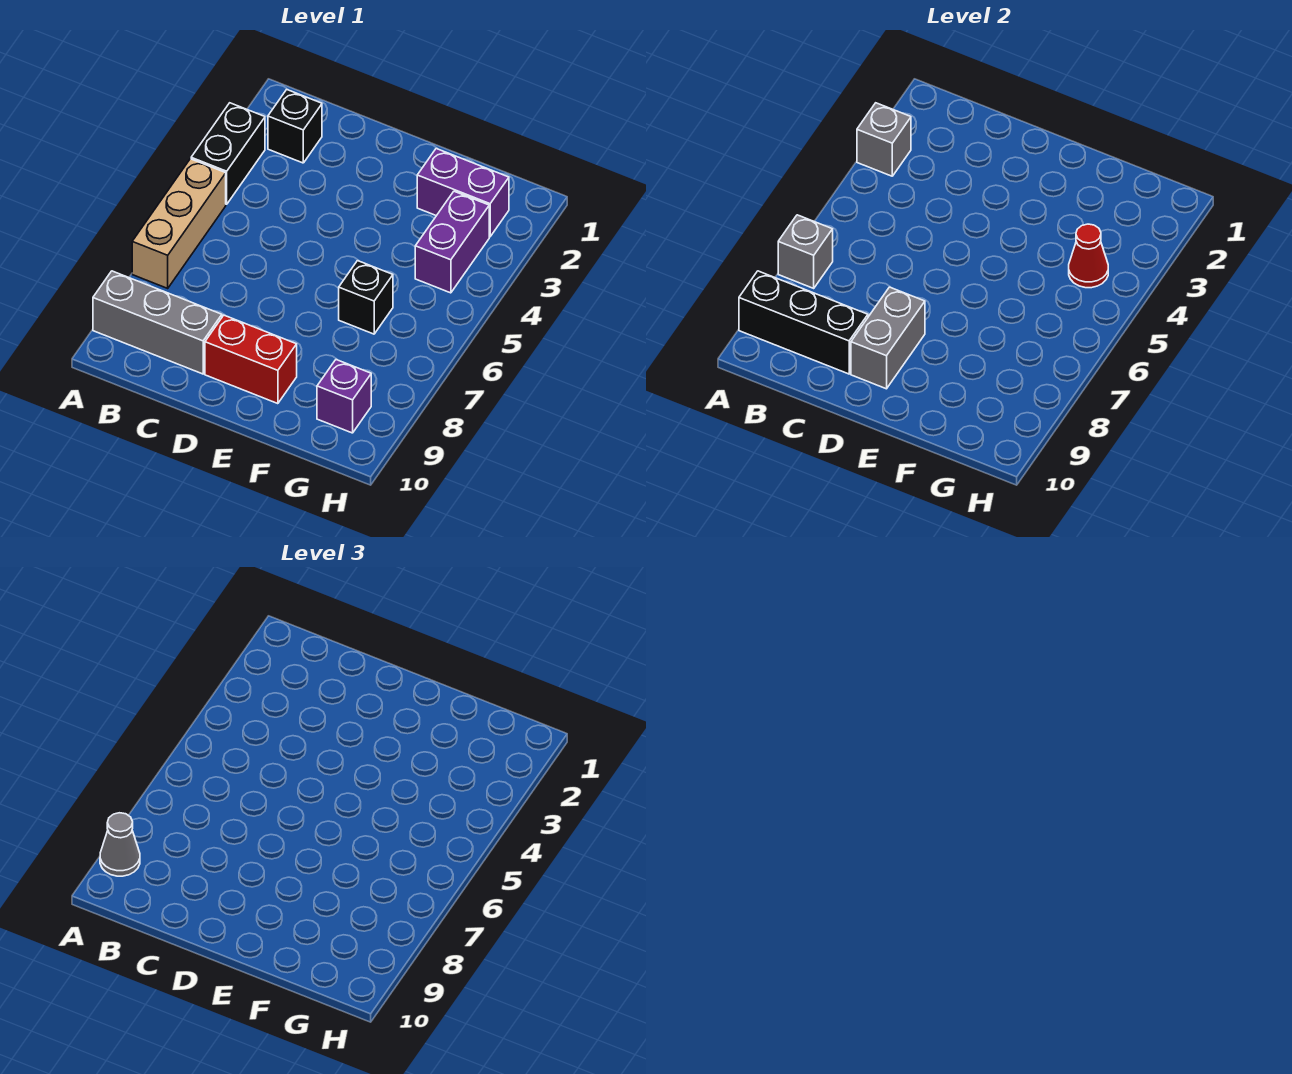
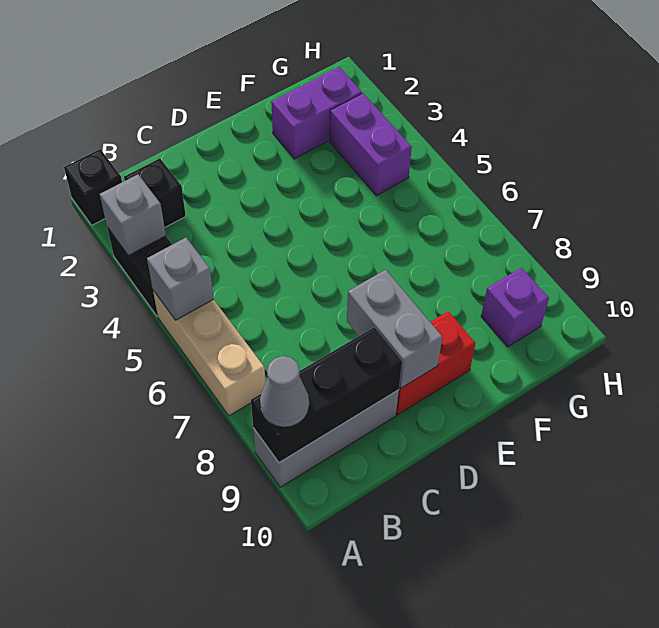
grey 1x1 brick [778,215,833,288] -> grey 1x1 brick moved to [147,238,214,320]
black 1x1 brick [339,261,393,334] -> black 1x1 brick moved to [64,149,122,225]
red 1x1 cone [1069,224,1108,288] -> none

